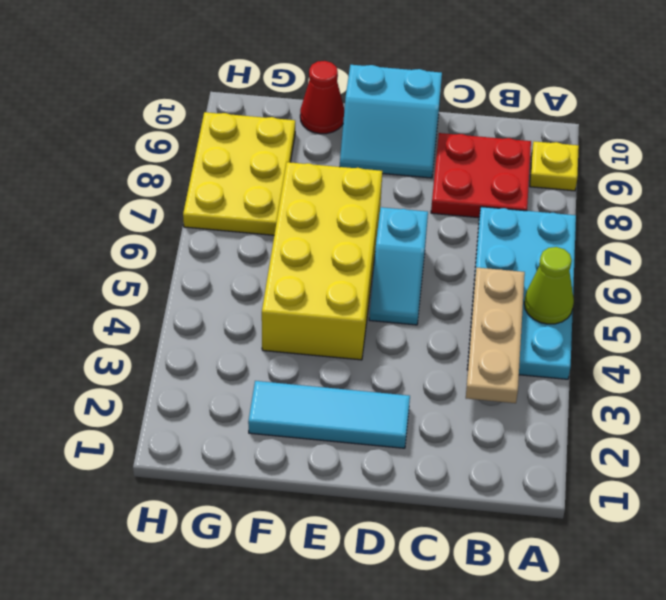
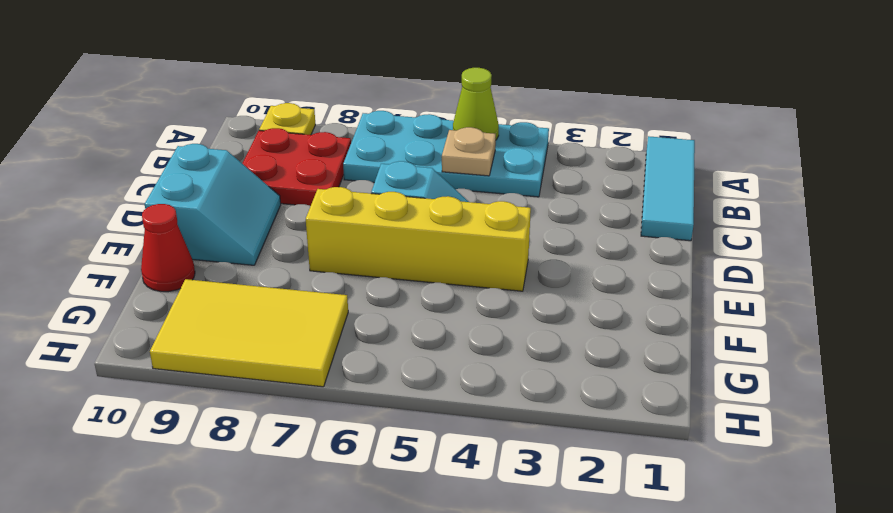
tan 1x3 plate [466,268,525,403] -> tan 1x1 plate [442,127,496,176]
cyan 1x3 tile [248,381,410,448] -> cyan 1x3 tile moved to [641,136,695,241]
yellow 2x4 brick [262,162,382,360] -> yellow 1x4 brick [306,187,531,291]
yellow 2x3 plate [183,112,295,235] -> yellow 2x3 tile [150,279,348,387]

